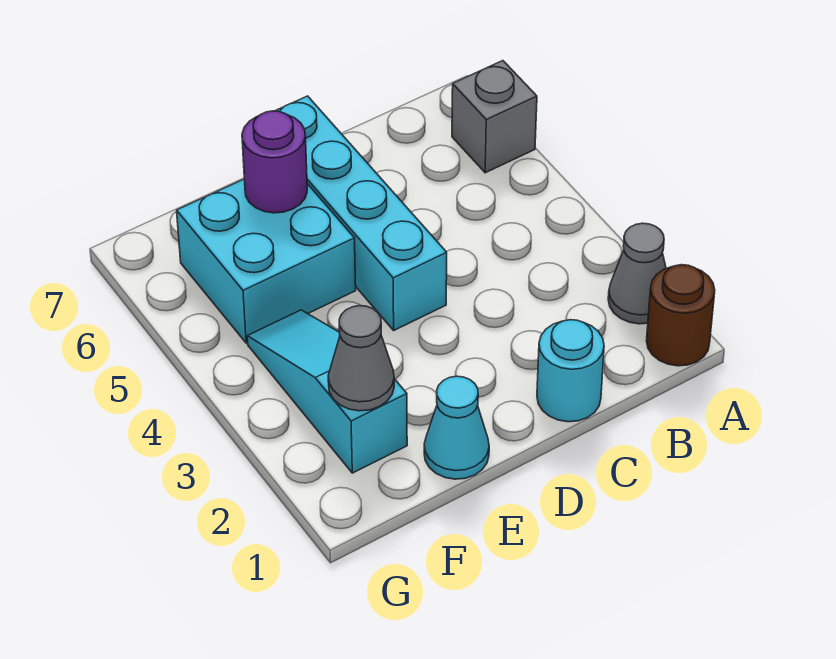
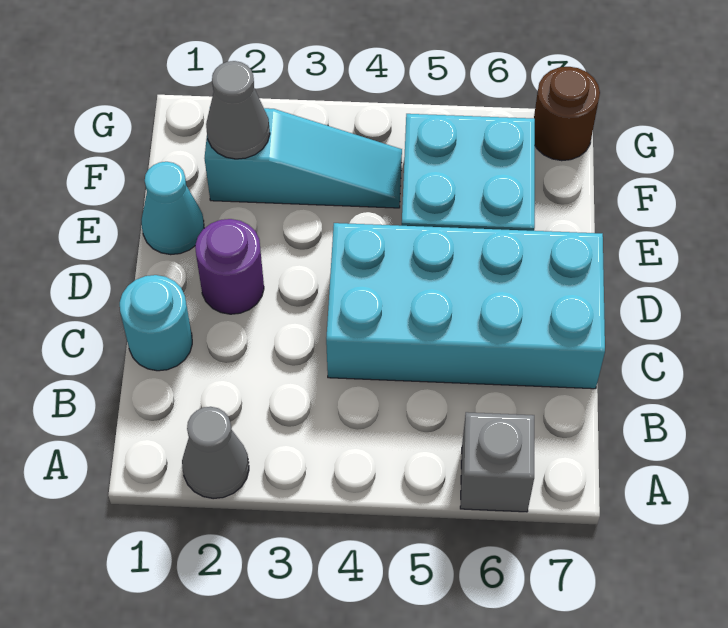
brown 1x1 round brick [646,265,715,366] -> brown 1x1 round brick moved to [534,67,600,161]
cyan 1x4 brick [276,96,447,330] -> cyan 2x4 brick [326,223,605,389]
purple 1x1 round brick [242,111,307,213] -> purple 1x1 round brick moved to [195,219,264,314]

